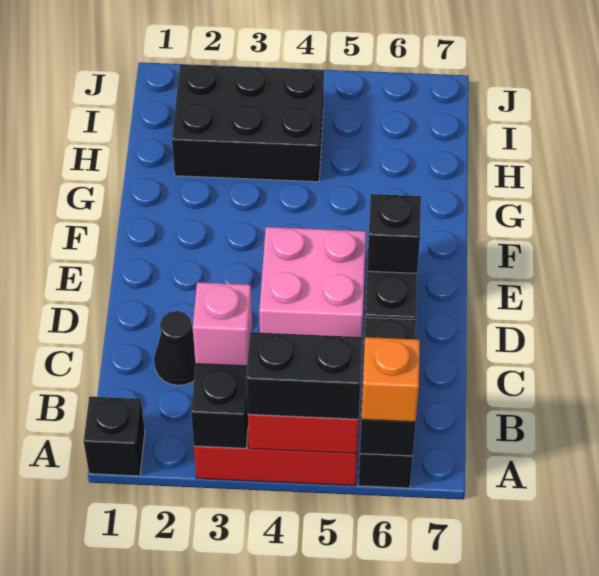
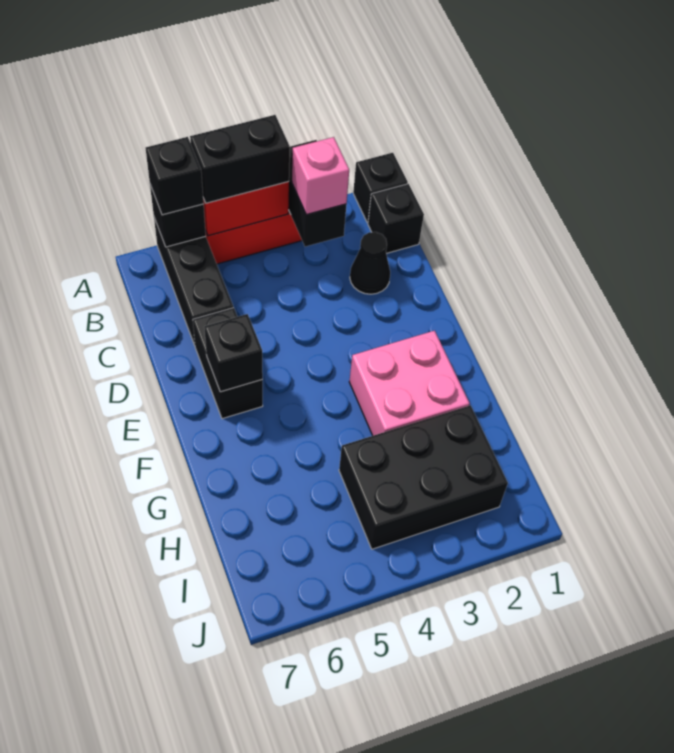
orange 1x1 brick [361,337,420,422] -> black 1x1 brick [146,137,204,215]
none -> black 1x1 brick [368,184,424,253]
pink 2x2 brick [259,227,366,337] -> pink 2x2 brick moved to [349,331,470,436]

